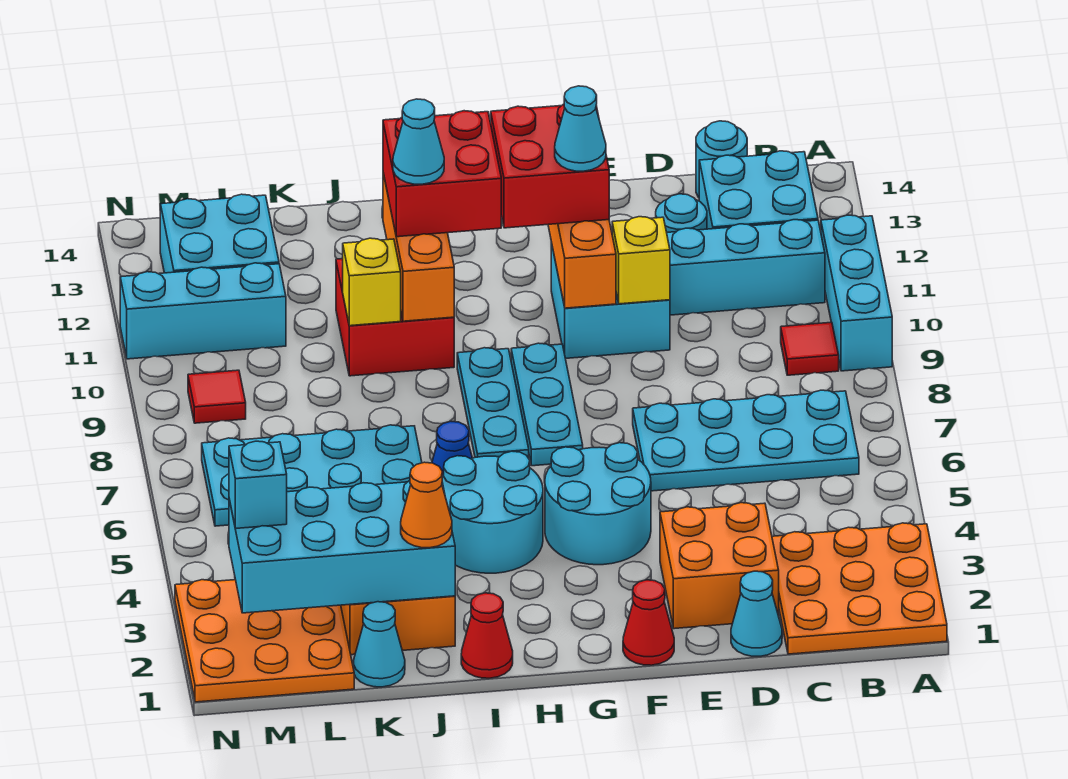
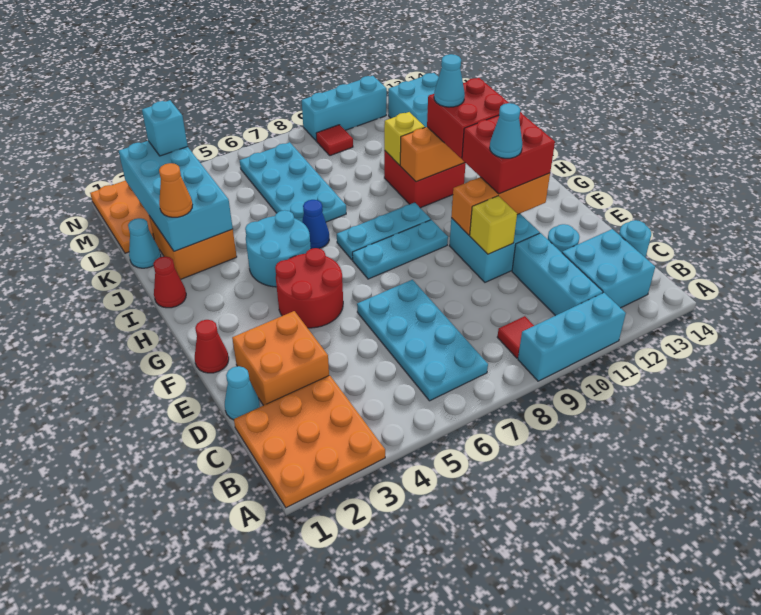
cyan 2x2 round brick [545,443,651,565] -> red 2x2 round brick [275,248,343,328]
cyan 1x3 brick [120,263,286,359] -> cyan 1x3 brick turned to [302,76,387,141]

